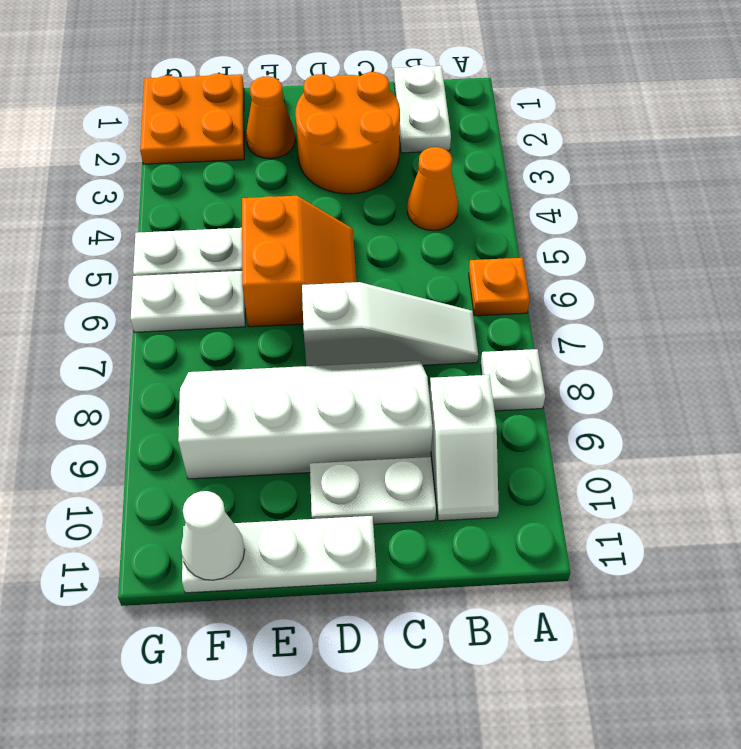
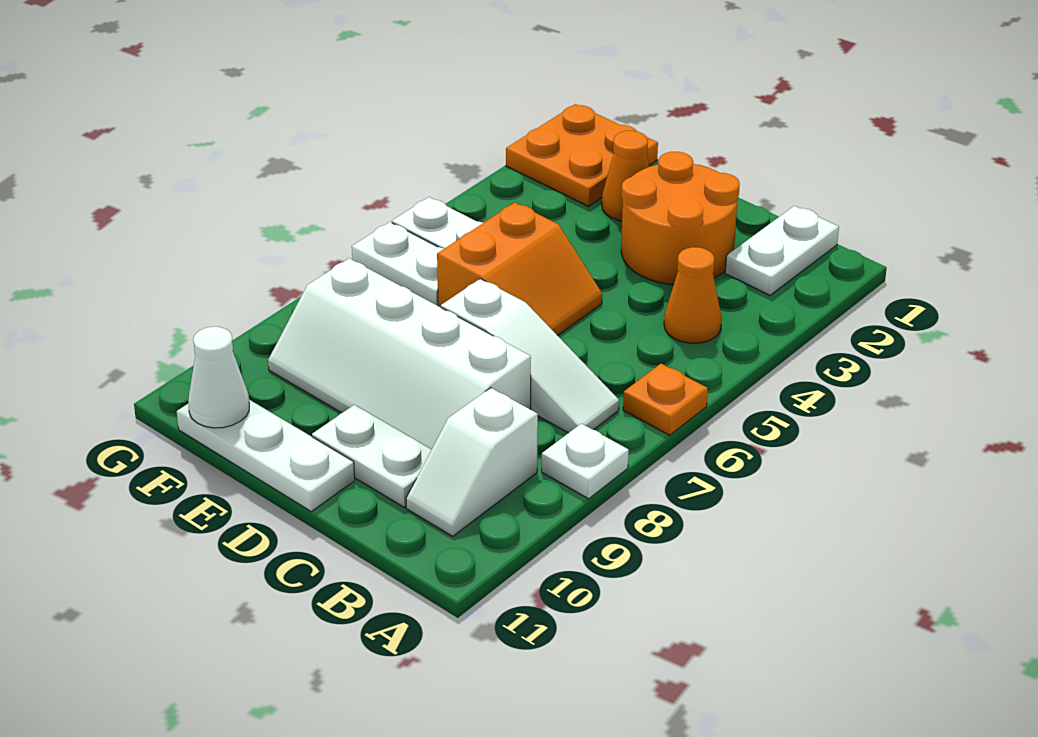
white 2x4 slope [178,361,433,479] -> white 2x4 slope turned to [268,258,531,449]

